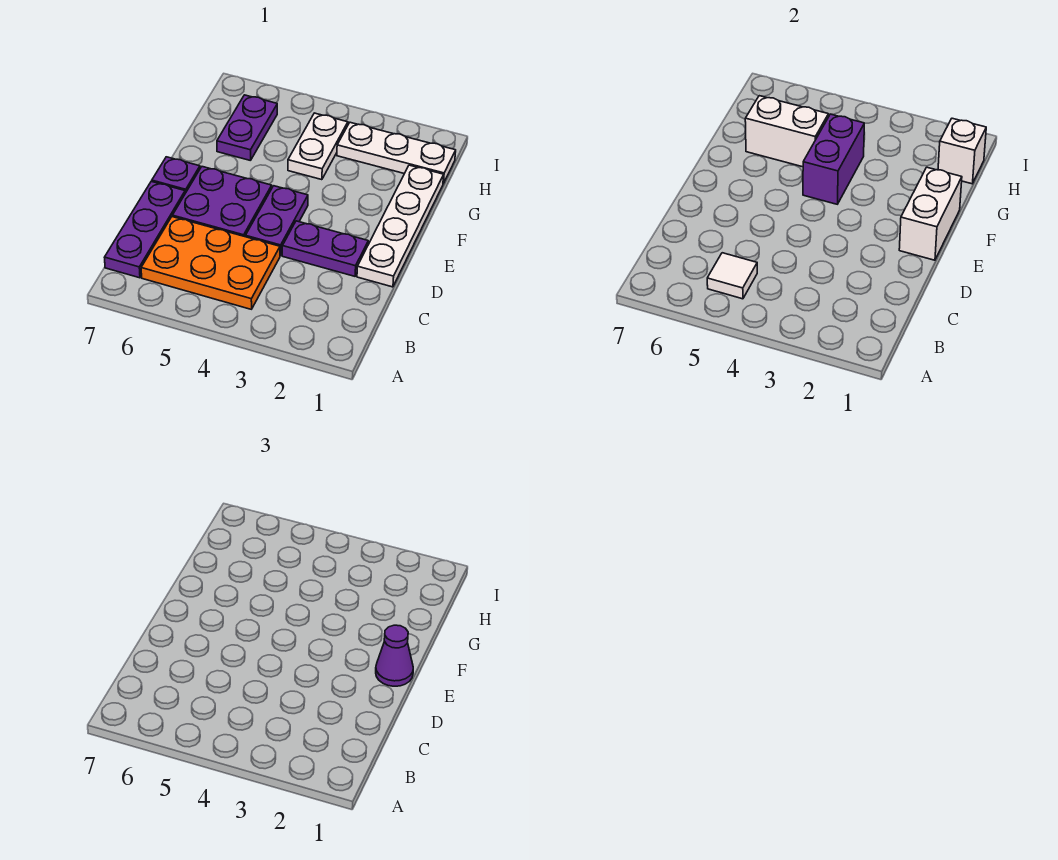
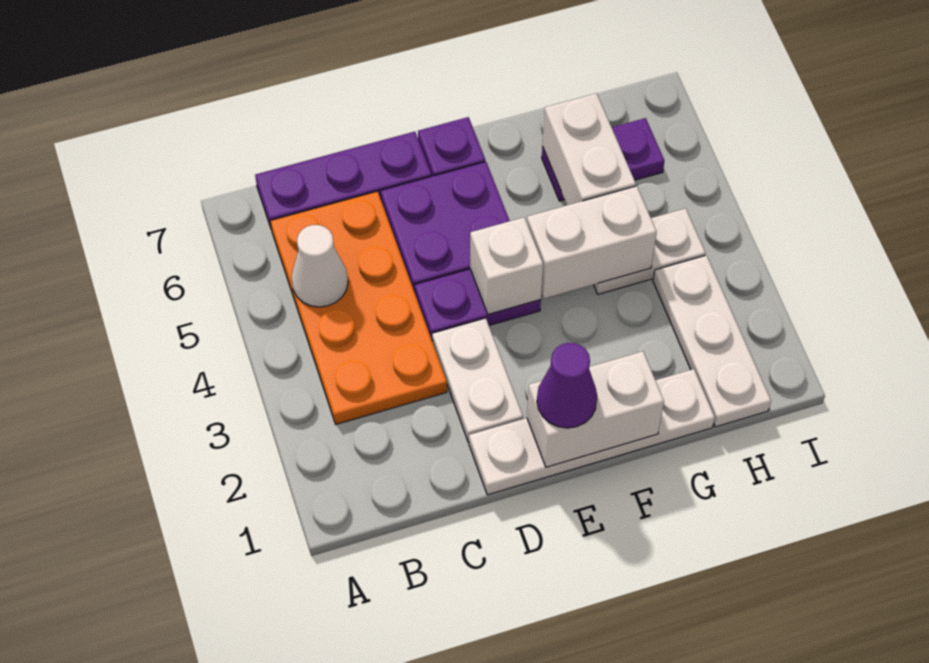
orange 2x3 plate [141,217,280,309] -> orange 2x4 plate [270,191,447,424]
white 1x1 tile [707,253,757,299] -> white 1x1 cone [292,225,348,307]
purple 1x2 plate [282,221,368,276] -> white 1x2 plate [432,318,523,442]
purple 1x2 brick [803,114,864,204] -> white 1x2 brick [527,186,657,298]
white 1x1 brick [938,118,986,184] -> white 1x1 brick moved to [470,217,543,314]

